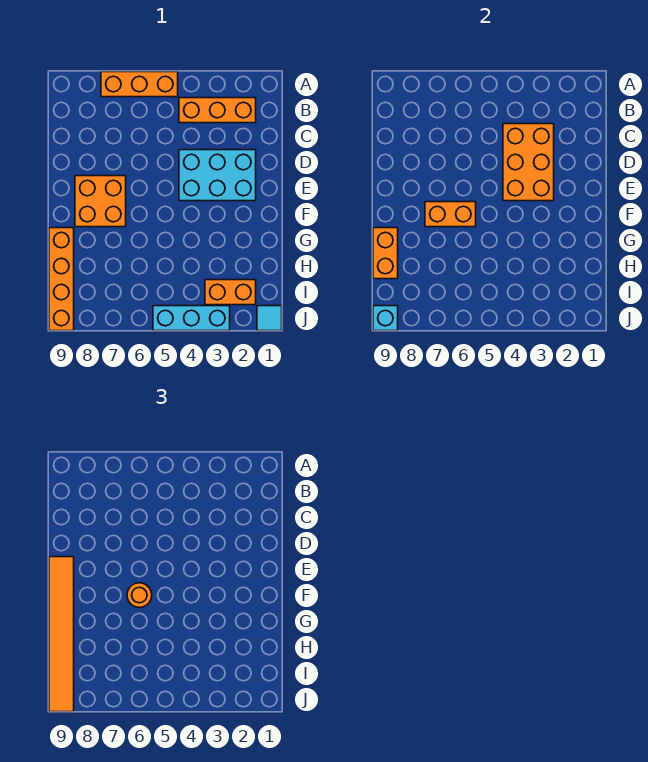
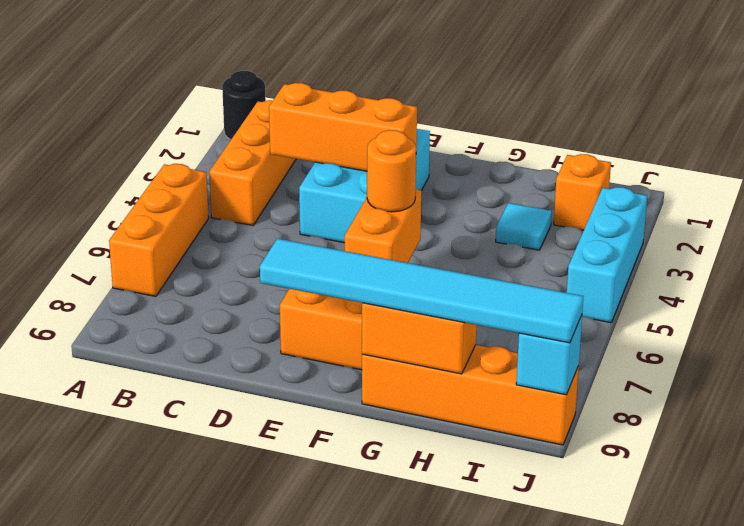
none -> black 1x1 round brick [222,71,266,139]
orange 2x3 brick [503,124,554,201] -> orange 1x3 brick [269,83,417,171]
orange 1x6 tile [49,557,74,712] -> cyan 1x6 tile [260,239,584,343]
orange 1x2 brick [205,280,256,305] -> orange 1x1 brick [554,154,611,230]
cyan 1x1 tile [257,306,282,331] -> cyan 1x1 tile moved to [496,203,552,250]

